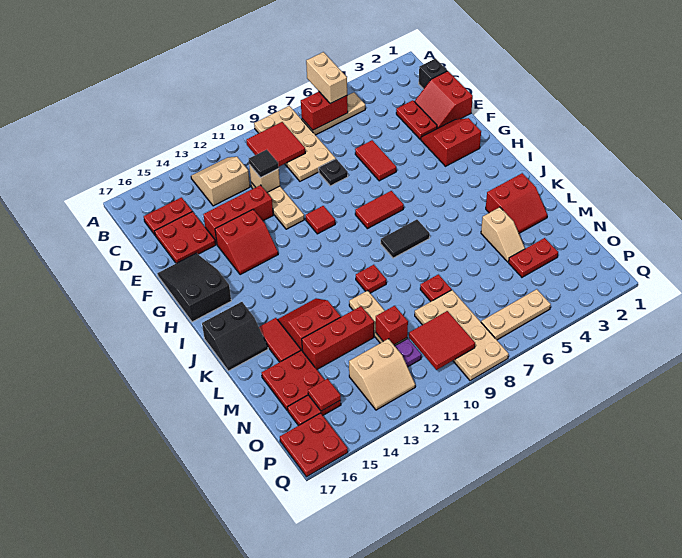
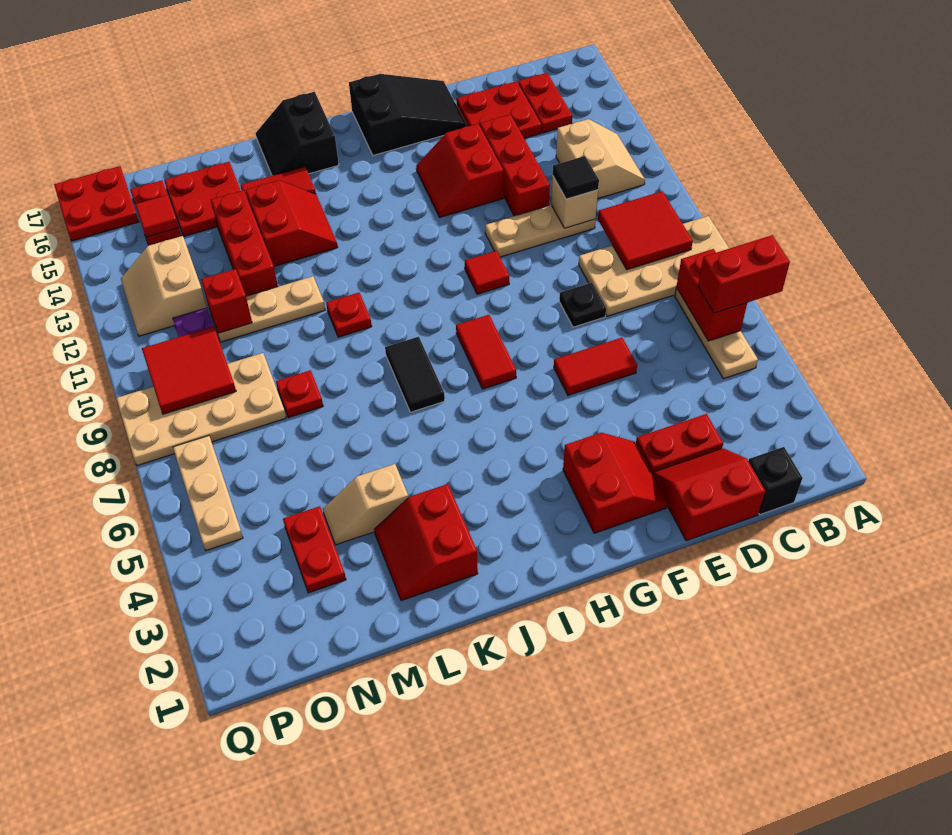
tan 1x2 brick [306,52,347,104] -> red 1x2 brick [698,235,790,313]

